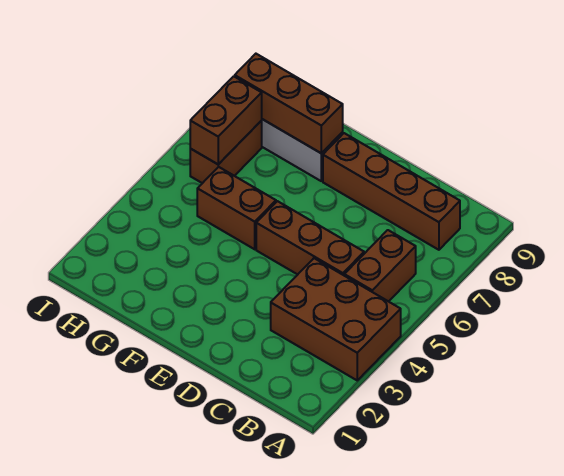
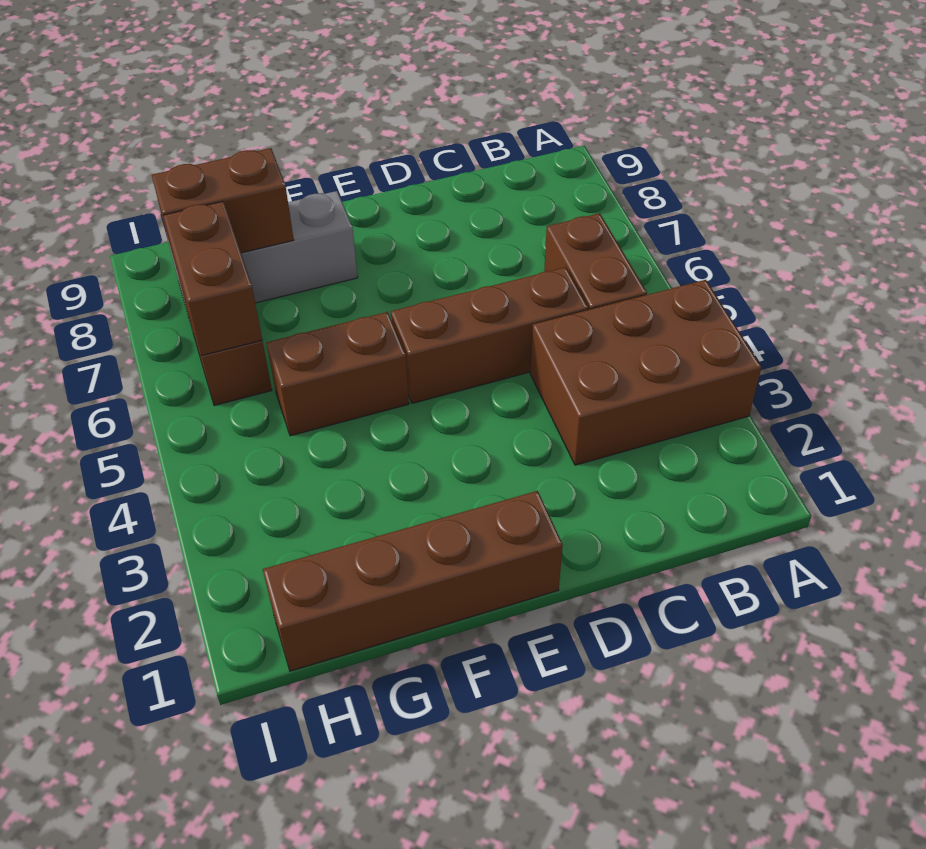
brown 1x4 brick [323,133,460,250] -> brown 1x4 brick moved to [263,491,563,671]
brown 1x3 brick [235,54,343,153] -> brown 1x2 brick [152,148,294,261]

